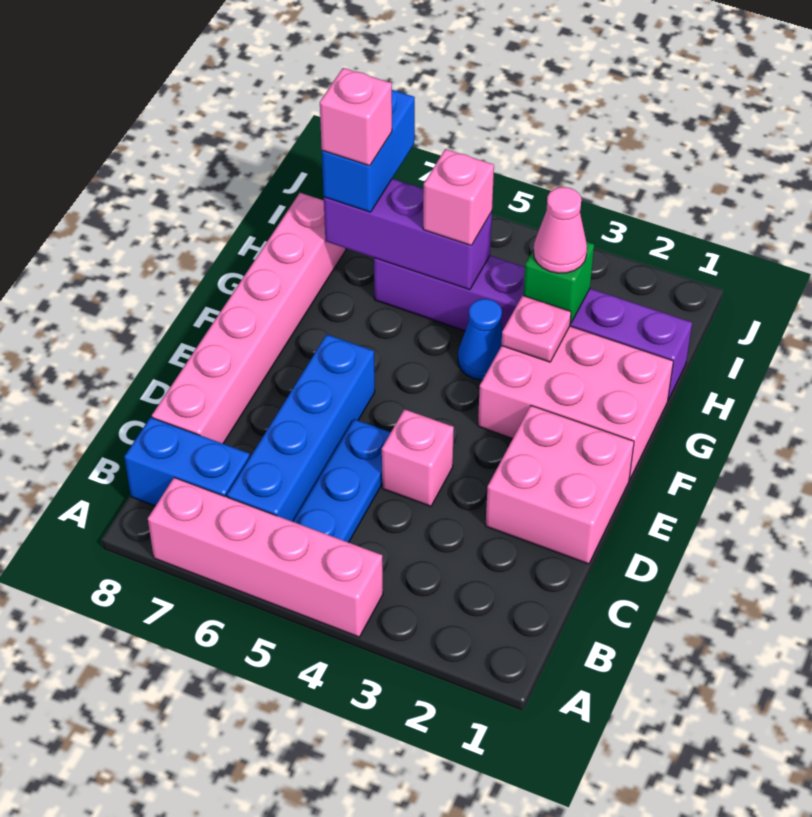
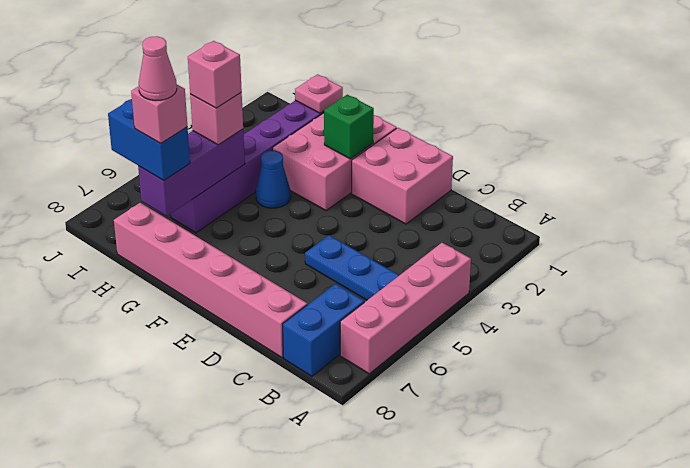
blue 1x4 brick [227,334,375,522] -> none
pink 1x1 brick [382,409,454,506] -> pink 1x1 brick moved to [188,41,242,108]
pink 1x1 plate [501,295,571,362] -> pink 1x1 plate moved to [295,74,343,113]
green 1x1 brick [523,242,594,324] -> green 1x1 brick moved to [324,95,374,159]
pink 1x1 cone [534,187,587,273] -> pink 1x1 cone moved to [139,36,177,101]

